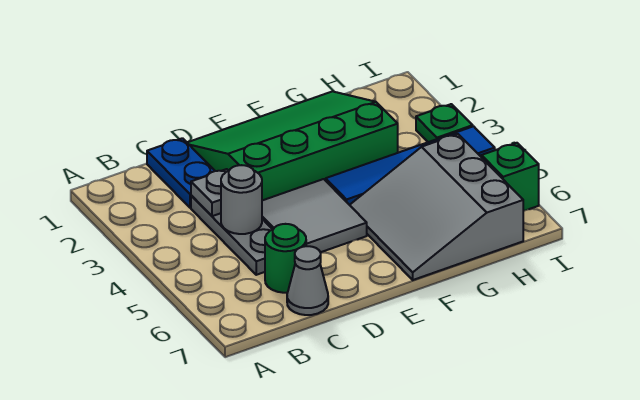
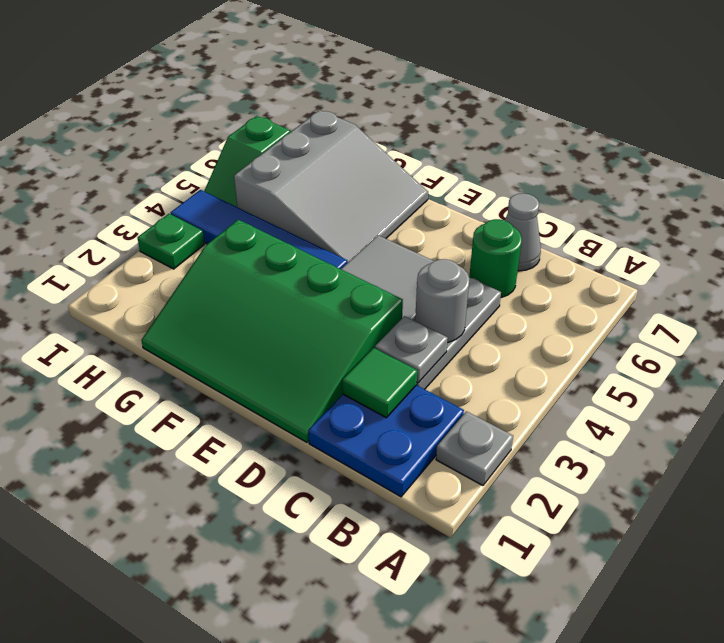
none -> grey 1x1 plate [436,411,513,486]
blue 1x2 plate [147,138,215,208] -> blue 2x2 plate [308,385,464,497]
none -> green 1x1 tile [342,348,417,418]

